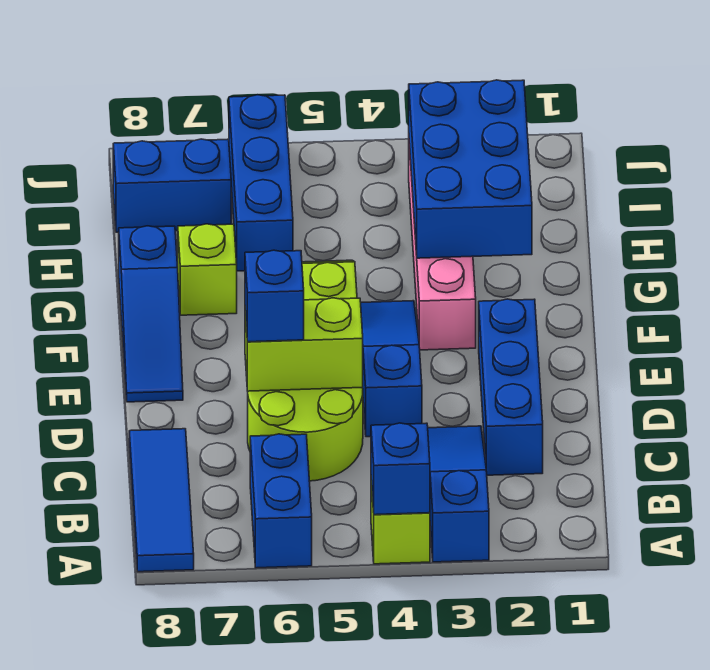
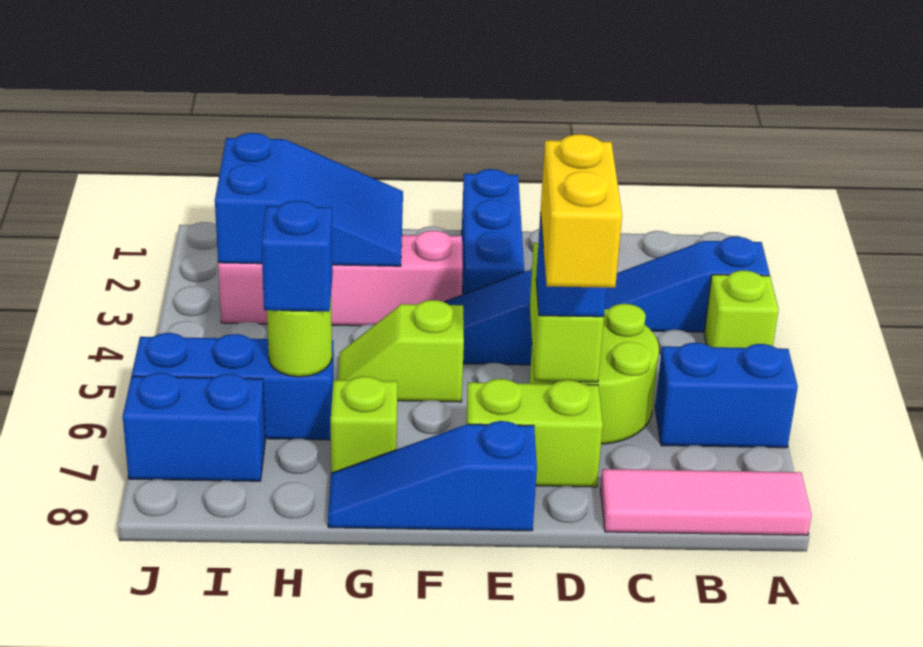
blue 1x1 brick [371,423,430,515] -> blue 1x1 brick moved to [261,201,333,312]
blue 1x3 tile [129,429,194,572] -> pink 1x3 tile [601,469,811,535]
blue 1x3 brick [479,299,543,475] -> blue 1x3 brick turned to [462,169,524,295]
none -> yellow 1x2 brick [541,134,622,288]
none -> lime 1x2 brick [466,379,603,487]
blue 1x3 slope [119,226,183,402] -> blue 1x3 slope turned to [328,421,537,531]
blue 2x3 brick [409,80,532,258] -> blue 2x3 slope [215,133,403,266]
none -> lime 1x1 round brick [267,300,332,377]
blue 1x2 brick [113,139,231,232] -> blue 1x2 brick turned to [123,373,265,481]

